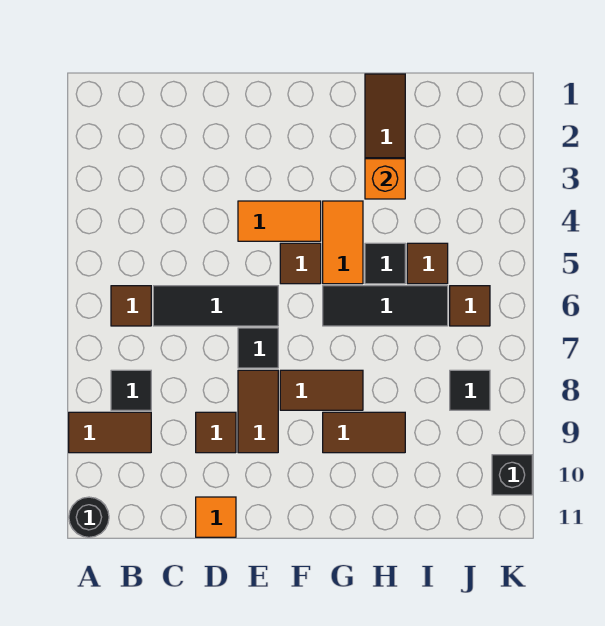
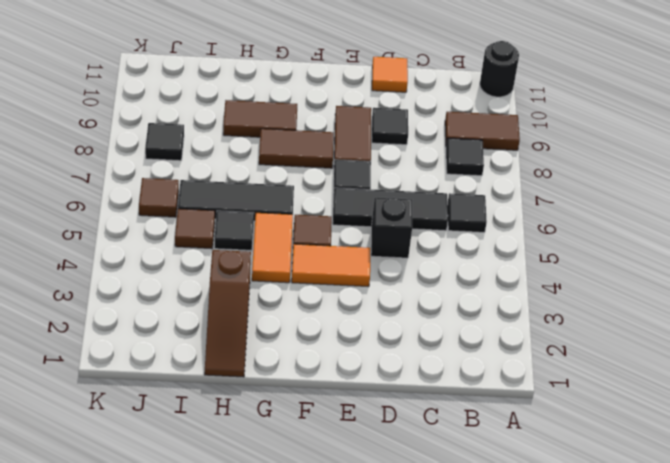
brown 1x1 tile [111,286,151,326] -> black 1x1 tile [447,193,487,232]
brown 1x1 tile [196,412,236,453] -> black 1x1 tile [372,108,408,145]
orange 1x1 brick [365,159,405,199] -> none
black 1x1 brick [492,455,532,495] -> black 1x1 brick moved to [371,198,412,258]

